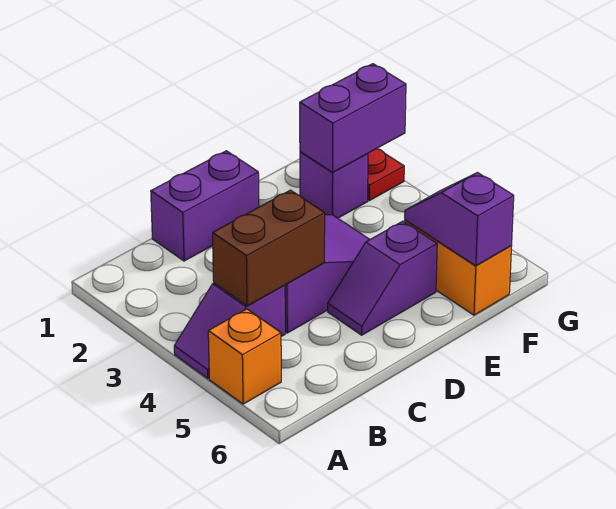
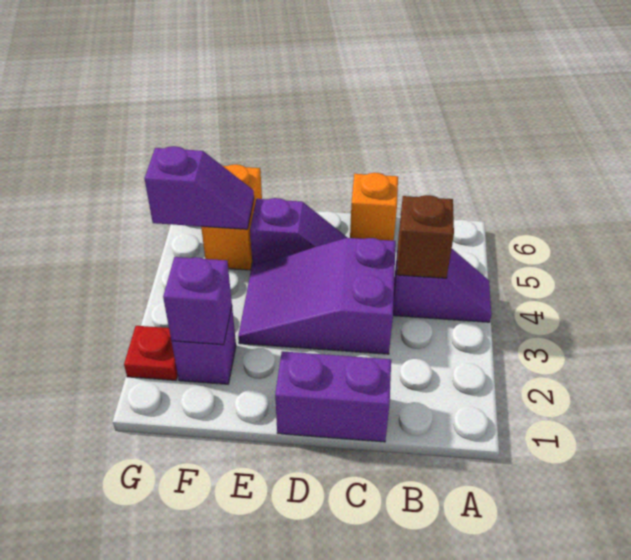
orange 1x1 brick [208,309,281,404] -> orange 1x1 brick moved to [350,173,398,241]
brown 1x2 brick [213,190,325,306] -> brown 1x1 brick [397,195,454,278]
purple 1x2 brick [300,64,406,172] -> purple 1x1 brick [163,257,232,345]
purple 1x2 slope [405,173,514,266] -> purple 1x2 slope turned to [145,146,254,229]

